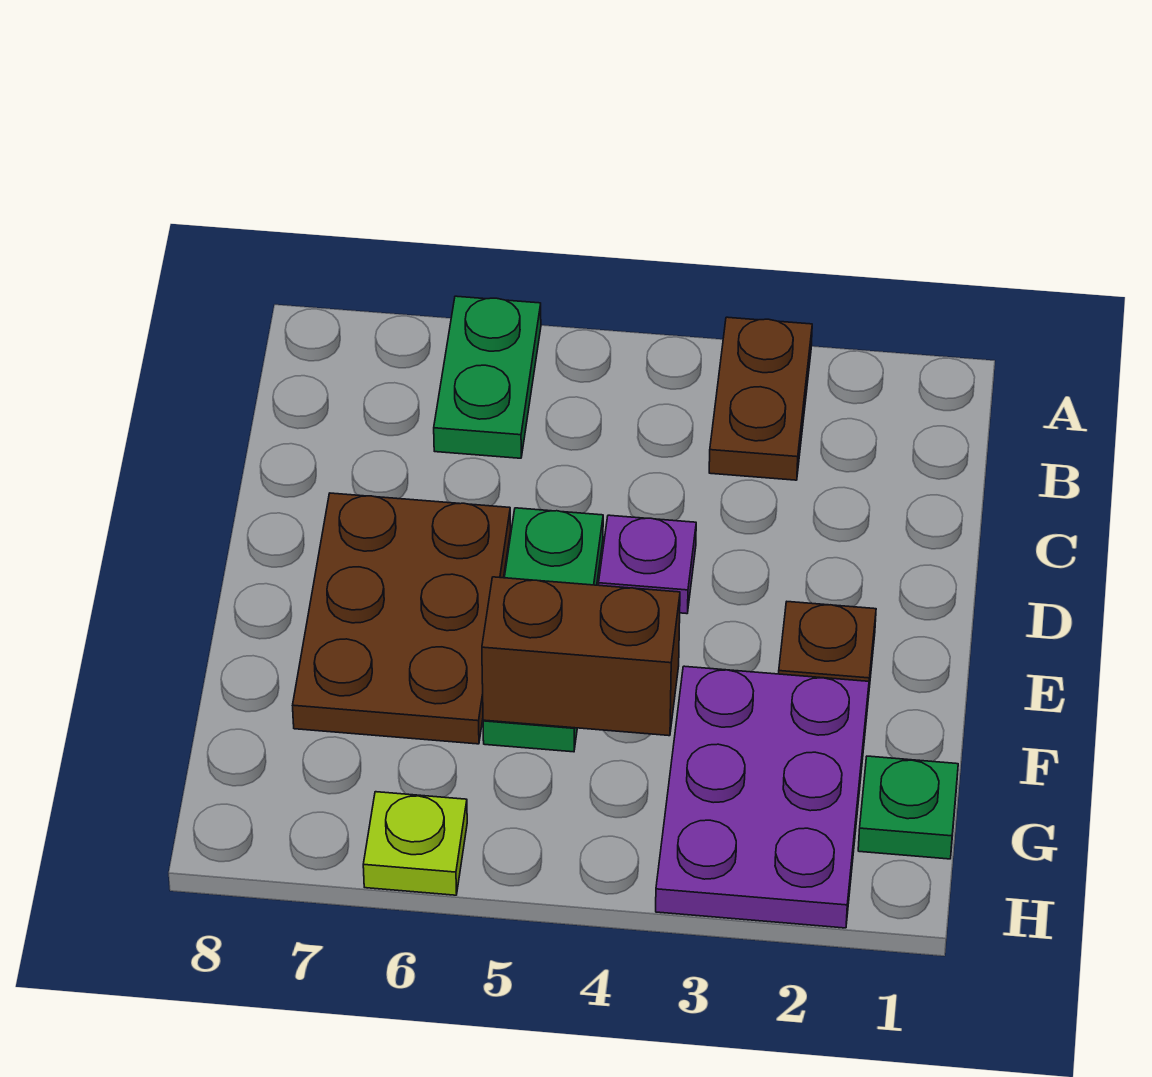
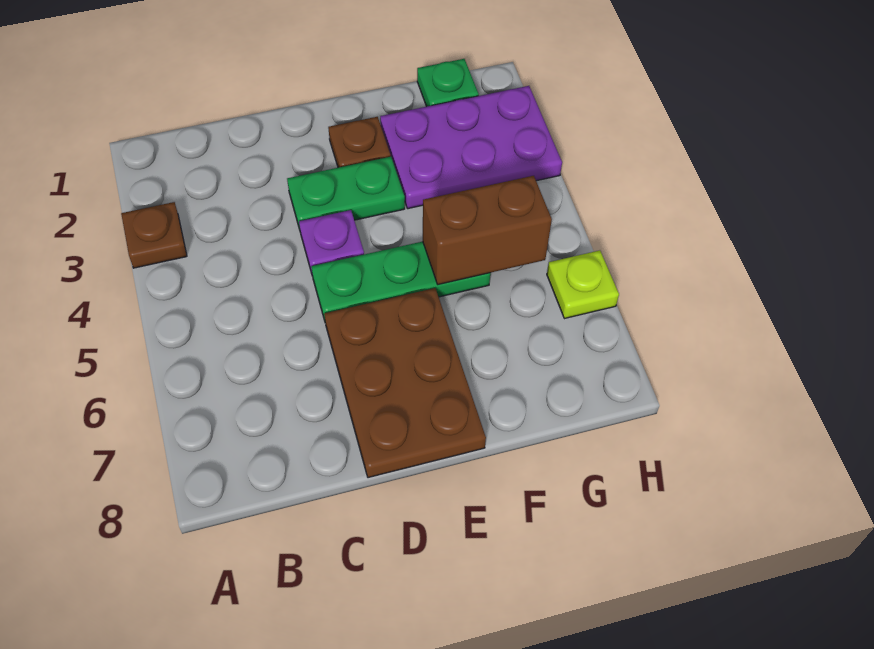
brown 1x2 plate [709,317,812,480] -> brown 1x1 plate [121,202,187,268]
green 1x2 plate [434,296,541,458] -> green 1x2 plate moved to [287,157,405,230]
brown 2x3 plate [293,493,511,744] -> brown 2x3 plate turned to [324,288,486,478]
brown 1x2 brick [482,577,680,736] -> brown 1x2 brick turned to [423,176,552,284]

